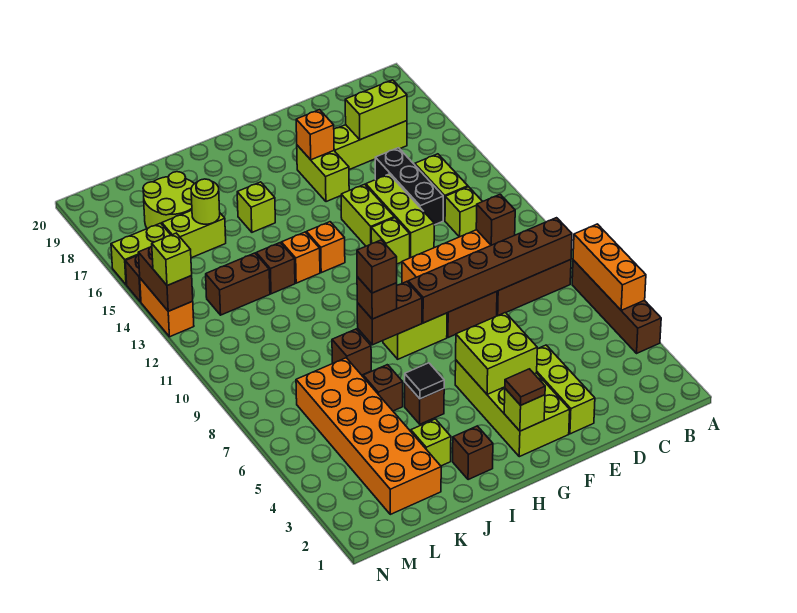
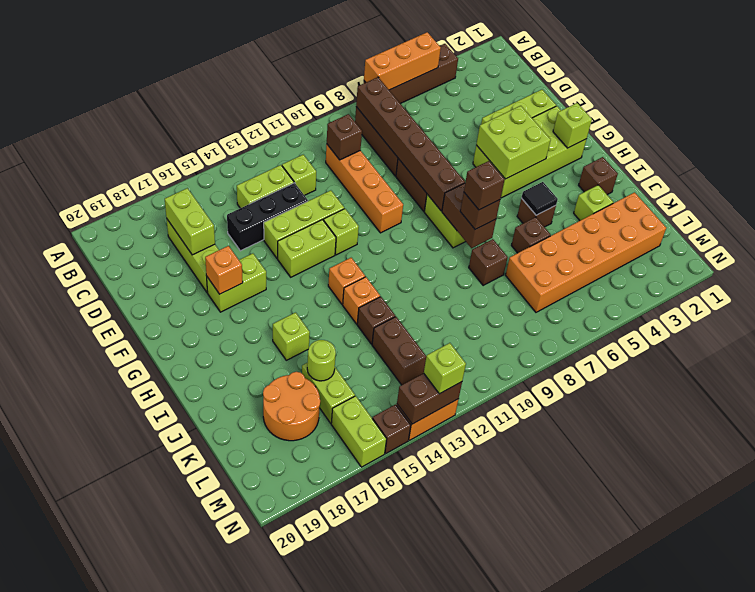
brown 1x1 tile [505,369,545,405] -> none
lime 2x2 round brick [143,172,194,229] -> orange 2x2 round brick [263,372,320,441]

